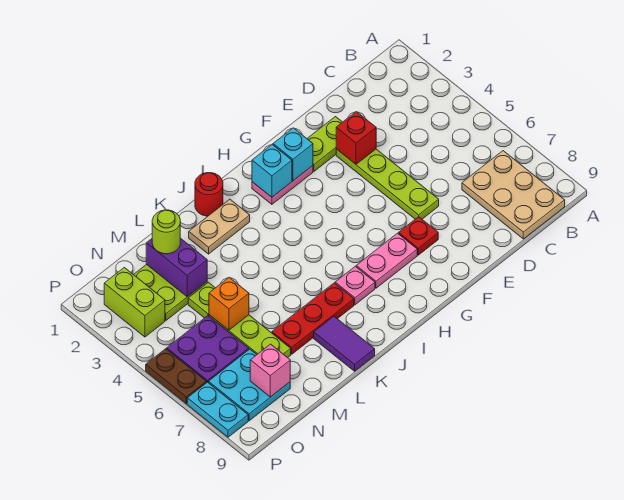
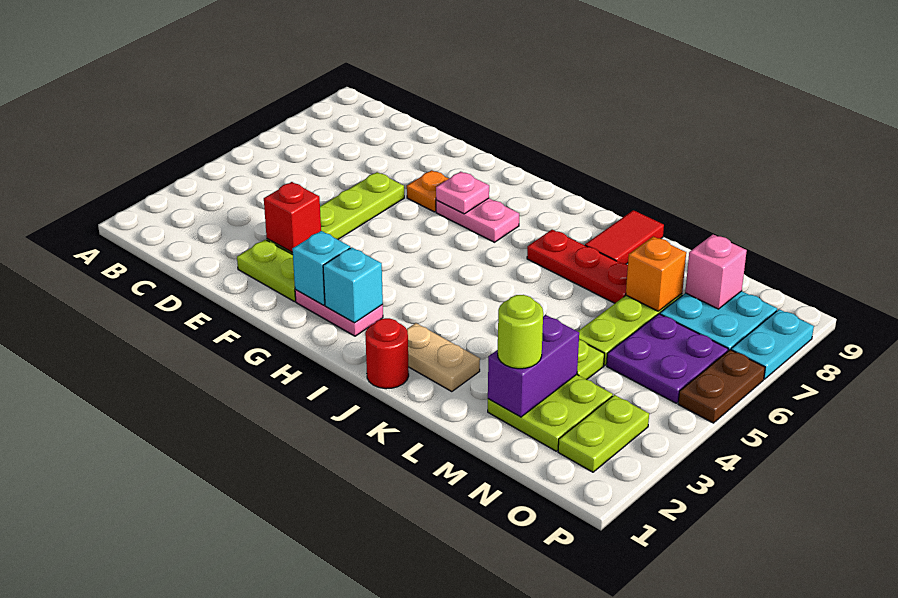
tan 2x3 plate [462,151,565,239] -> none
red 1x1 plate [399,217,438,255] -> orange 1x1 plate [407,170,449,212]
pink 1x1 plate [335,266,375,305] -> pink 1x1 plate moved to [436,172,489,214]
purple 1x2 tile [314,316,375,371] -> red 1x2 tile [585,210,664,264]
orange 1x1 brick [209,278,249,330] -> orange 1x1 brick moved to [626,237,686,311]
lime 1x2 brick [104,267,165,337] -> lime 1x2 plate [558,395,649,472]

